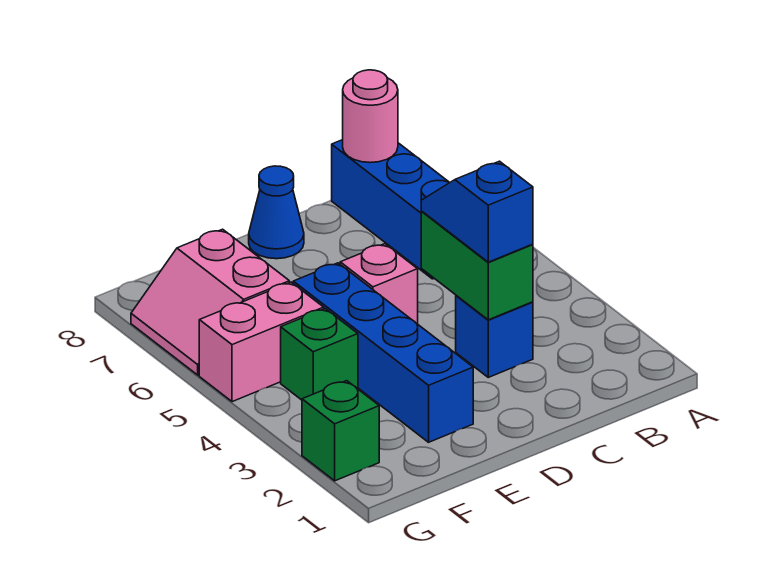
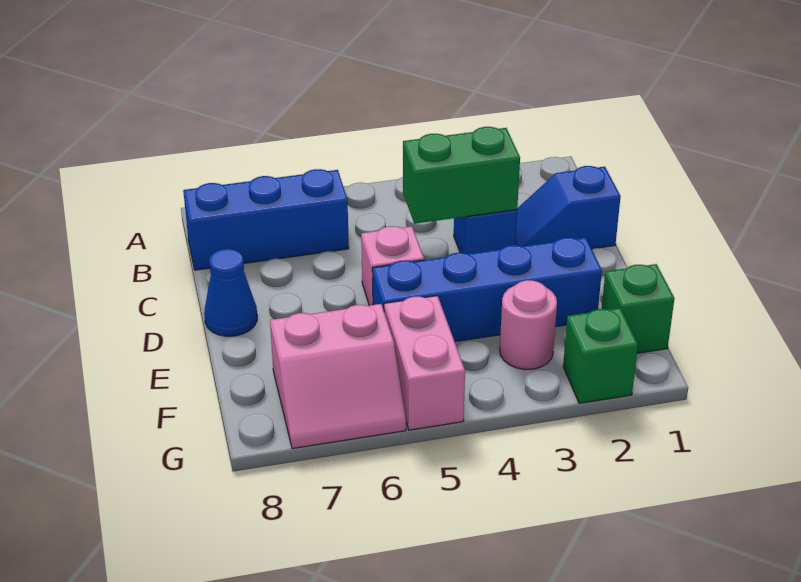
pink 1x1 round brick [343,70,398,163] -> pink 1x1 round brick moved to [500,280,557,370]
blue 1x2 slope [421,161,533,262] -> blue 1x2 slope moved to [515,166,621,249]
green 1x1 brick [281,309,358,400] -> green 1x1 brick moved to [602,264,675,353]

